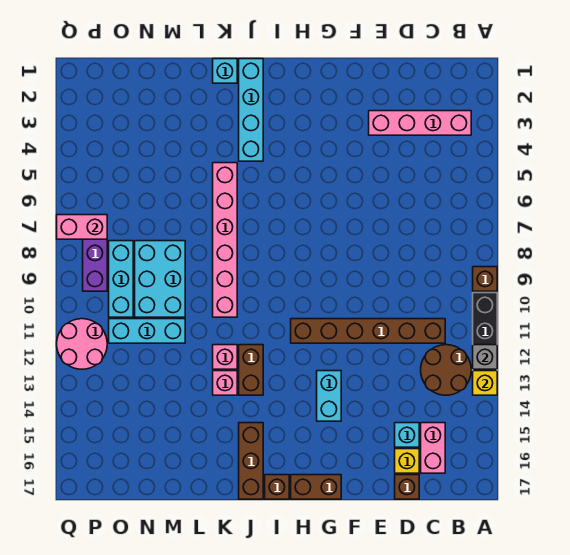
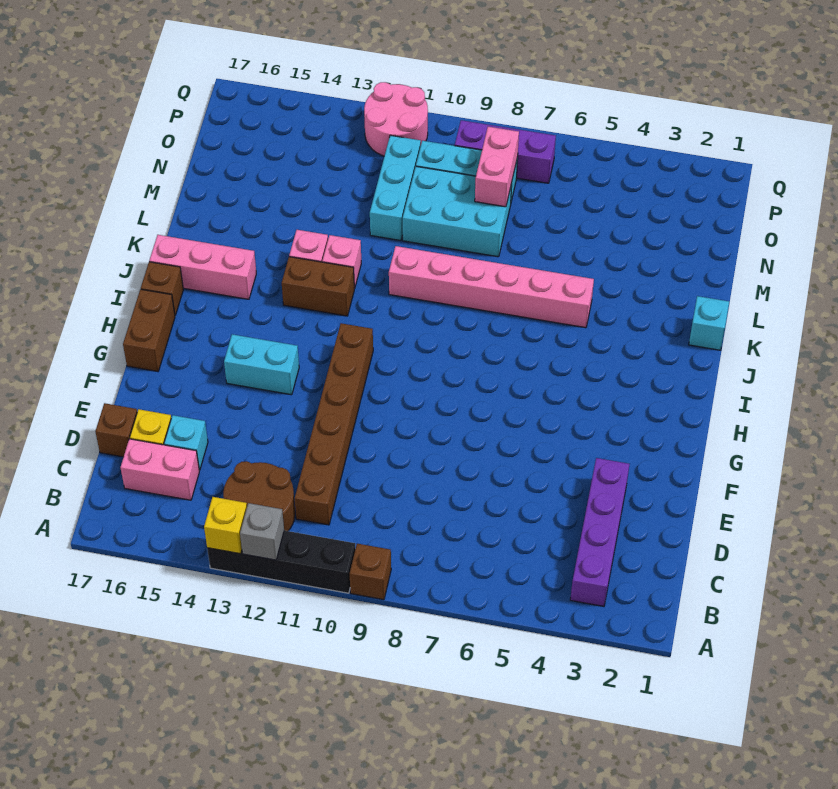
pink 1x4 brick [369,111,471,135] -> purple 1x4 brick [570,458,629,606]
cyan 1x4 brick [239,59,263,161] -> none
brown 1x3 brick [239,423,263,499] -> pink 1x3 brick [149,235,256,299]
pink 1x2 brick [57,215,107,239] -> pink 1x2 brick moved to [475,127,519,207]

